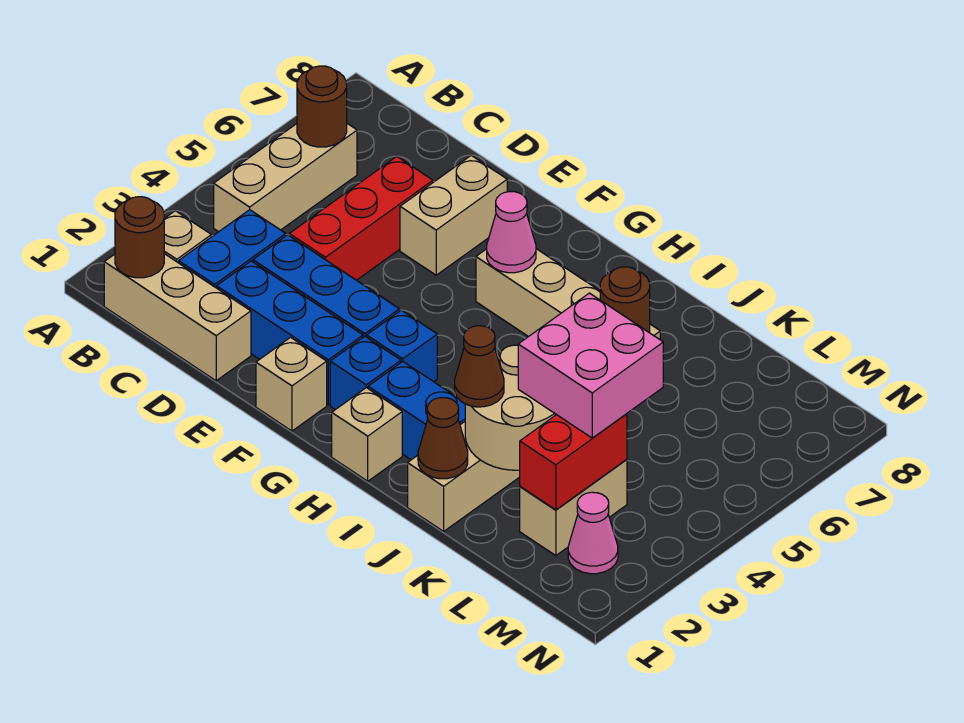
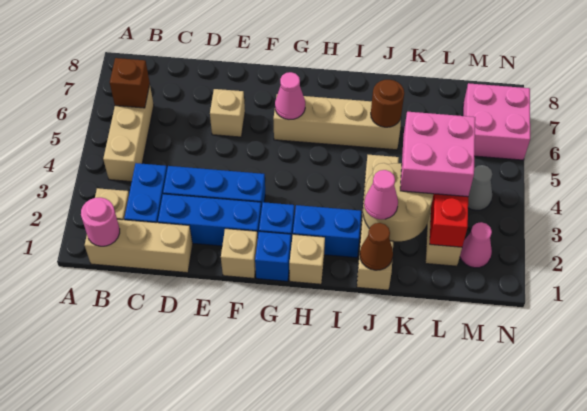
brown 1x1 round brick [115,197,164,278] -> pink 1x1 round brick [81,197,120,246]
brown 1x1 round brick [297,66,347,147] -> brown 1x1 brick [110,58,150,108]
red 1x3 brick [289,156,433,280] -> none
tan 1x2 brick [400,155,507,275] -> tan 1x1 brick [210,89,245,137]
blue 1x1 brick [367,310,437,382] -> blue 1x1 brick moved to [255,231,291,281]
brown 1x1 cone [455,326,504,407] -> pink 1x1 cone [364,170,398,219]
none -> grey 1x1 cone [468,165,492,210]
none -> pink 2x2 brick [463,83,530,160]

